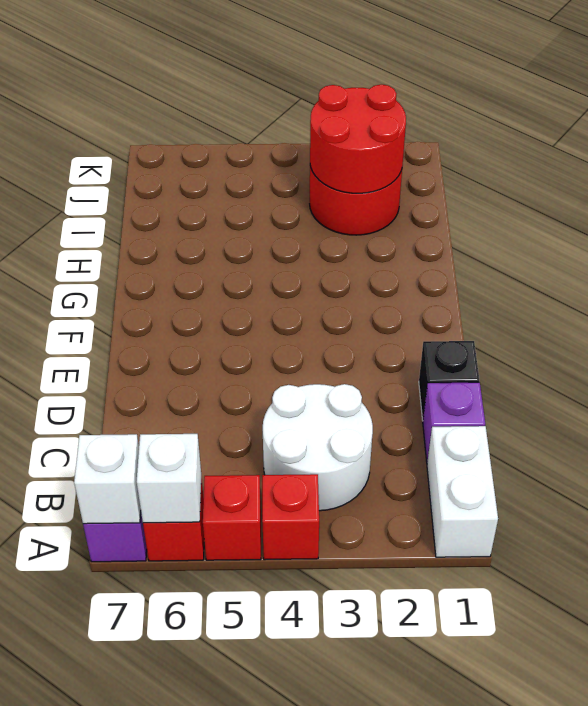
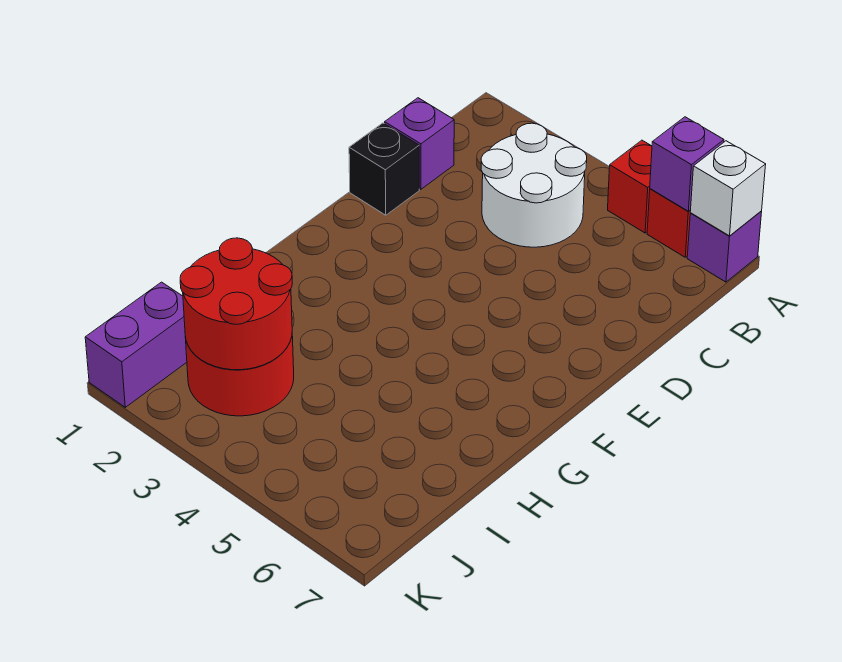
white 1x2 brick [427,426,498,557] -> none
red 1x1 brick [262,474,319,560] -> none
white 1x1 brick [137,434,201,523] -> purple 1x1 brick [650,117,724,211]
none -> purple 1x2 brick [85,282,187,407]

